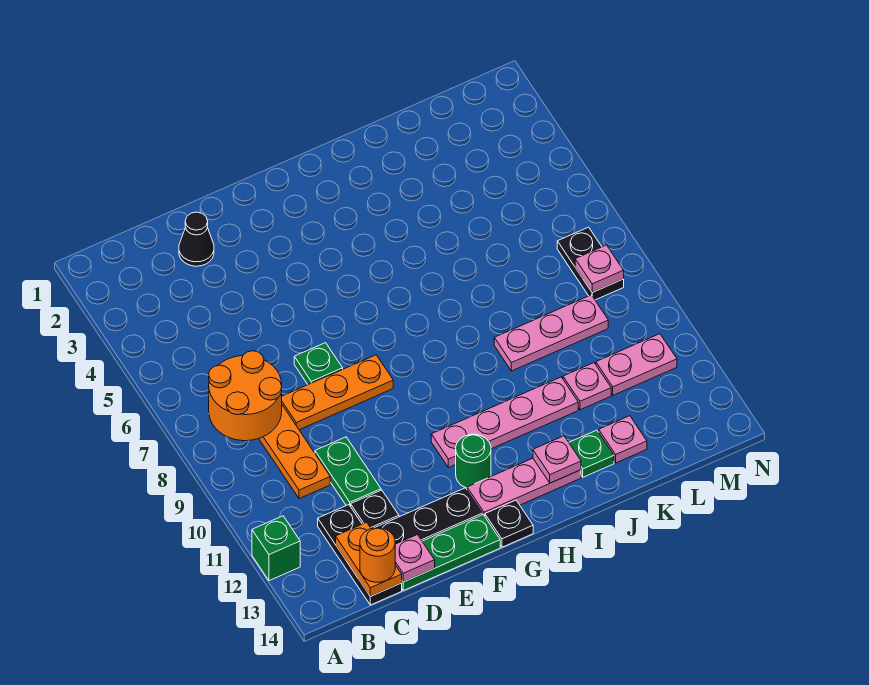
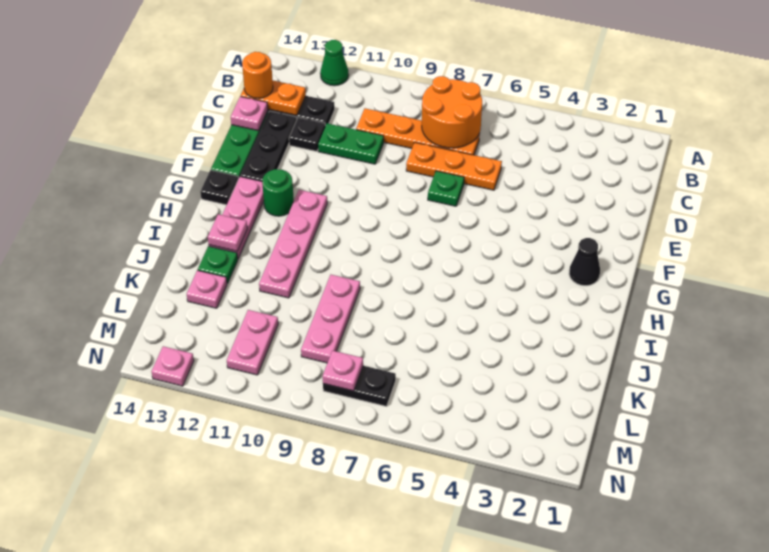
green 1x1 brick [252,516,300,581] -> green 1x1 cone [320,40,349,86]
black 1x1 cone [179,212,214,266] -> black 1x1 cone moved to [569,238,600,286]
orange 1x3 plate [282,355,393,430] -> orange 1x3 plate turned to [406,142,502,190]
pink 1x1 plate [563,363,611,410] -> pink 1x1 plate moved to [151,346,194,386]

